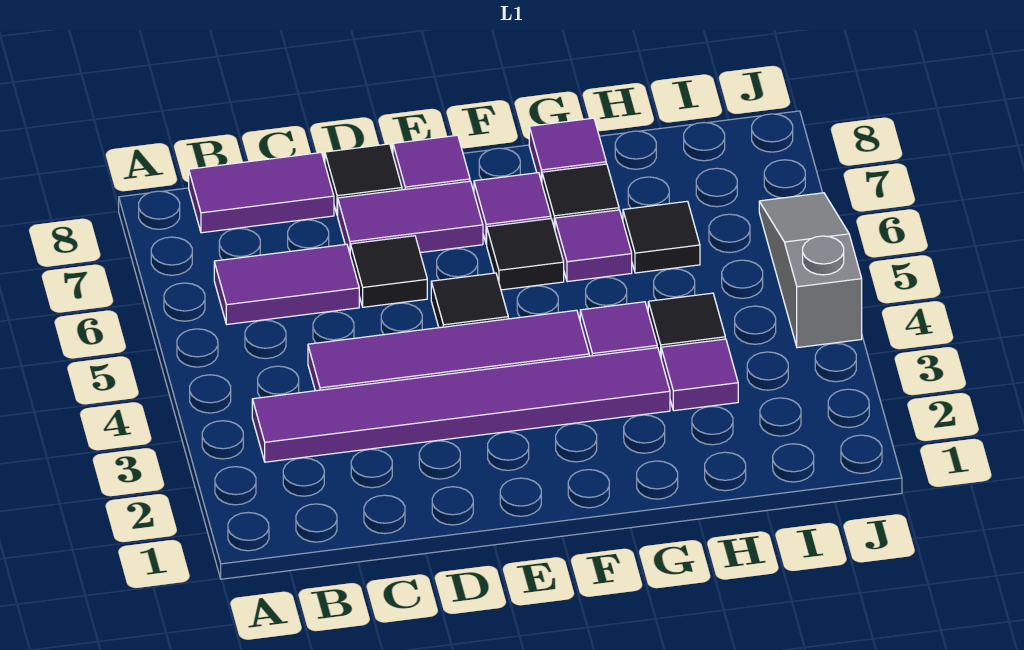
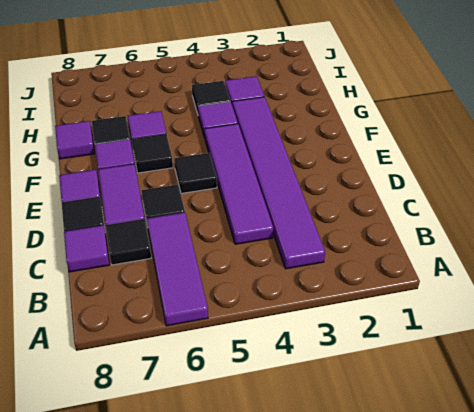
purple 1x2 tile [214,244,359,324] -> purple 1x3 tile [147,213,208,326]
purple 1x2 tile [189,153,334,233] -> purple 1x1 tile [64,225,109,272]
black 1x1 tile [623,201,700,273] -> black 1x1 tile moved to [106,219,151,265]
grey 1x3 slope [759,193,862,348] -> none

